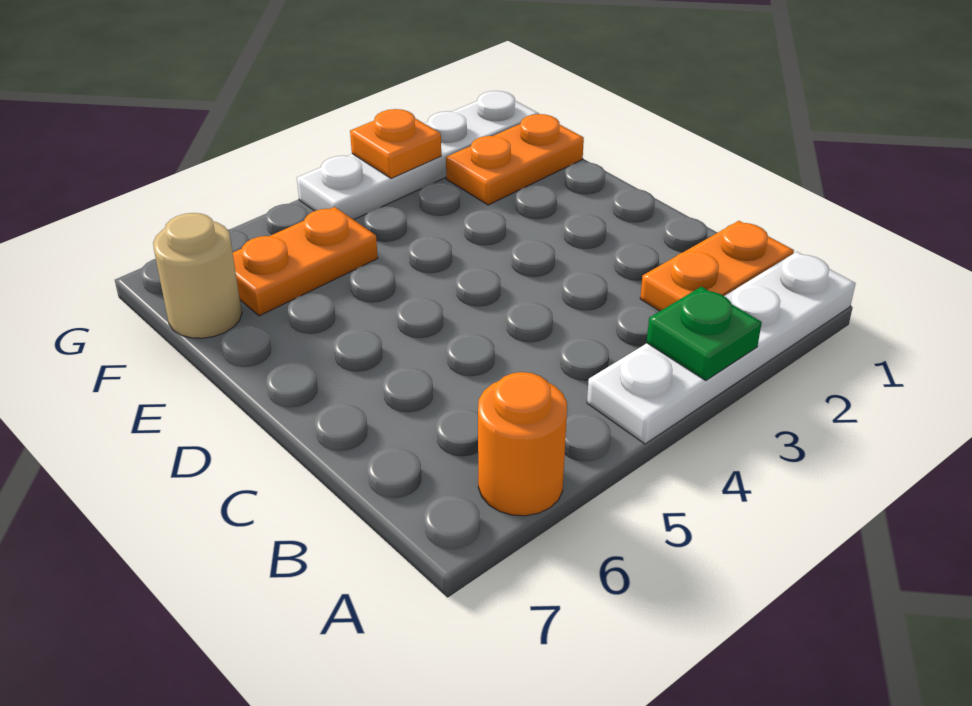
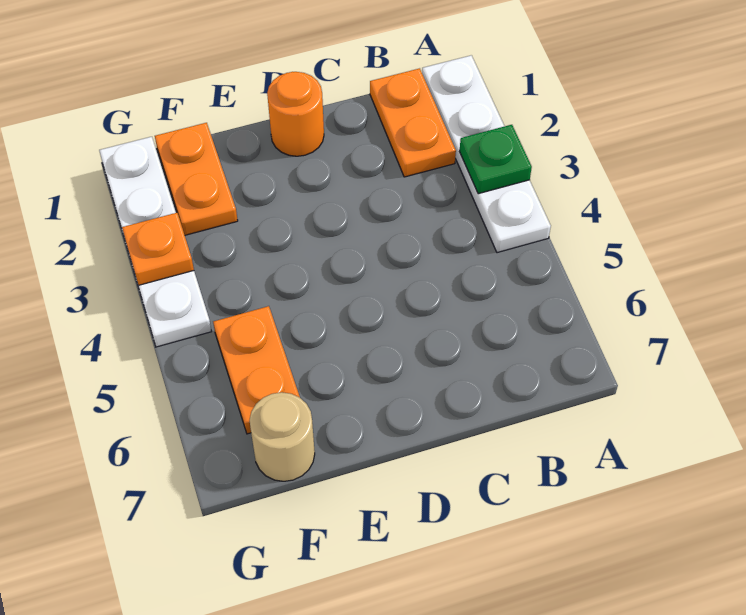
orange 1x1 round brick [478,372,567,516] -> orange 1x1 round brick moved to [267,72,324,156]

